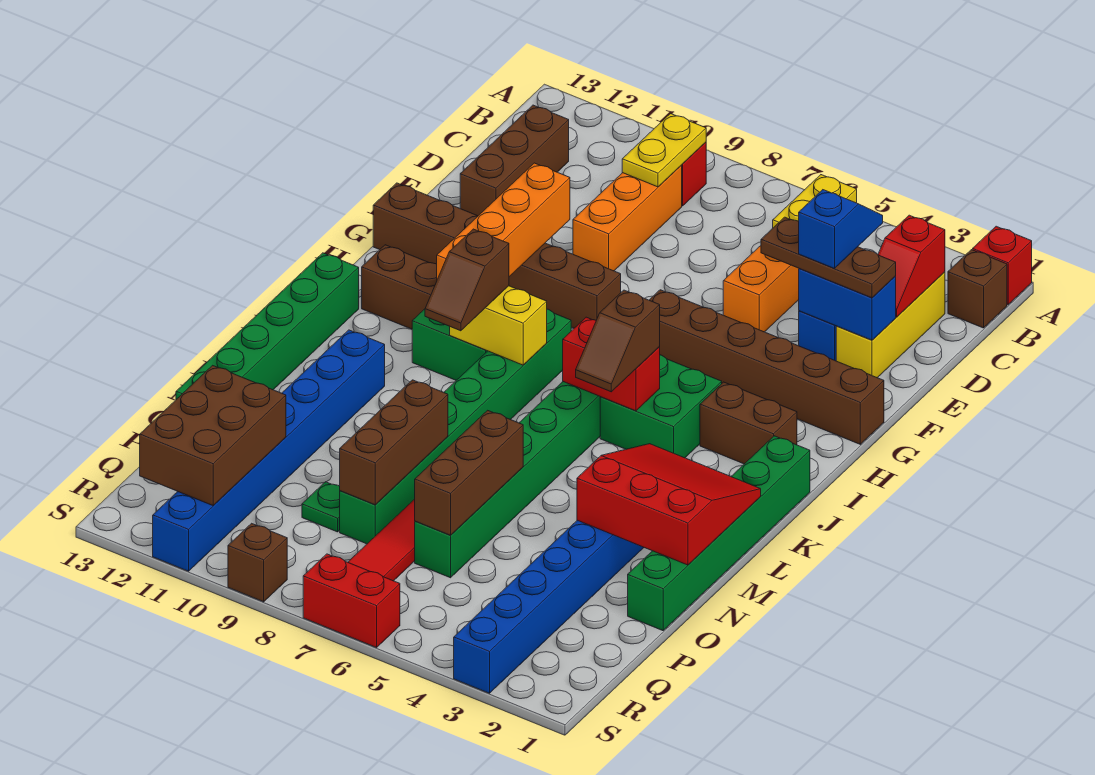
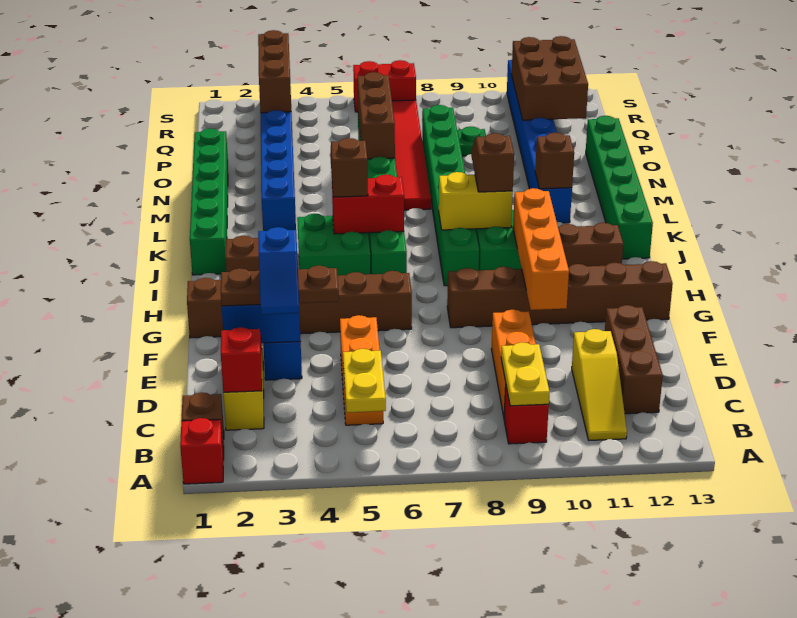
none -> yellow 1x3 slope [572,329,627,440]
red 3x3 slope [577,444,761,565] -> none
brown 1x3 brick [340,380,448,505] -> brown 1x3 brick moved to [258,30,291,113]
brown 1x1 brick [228,523,287,602] -> brown 1x1 brick moved to [535,133,574,189]

